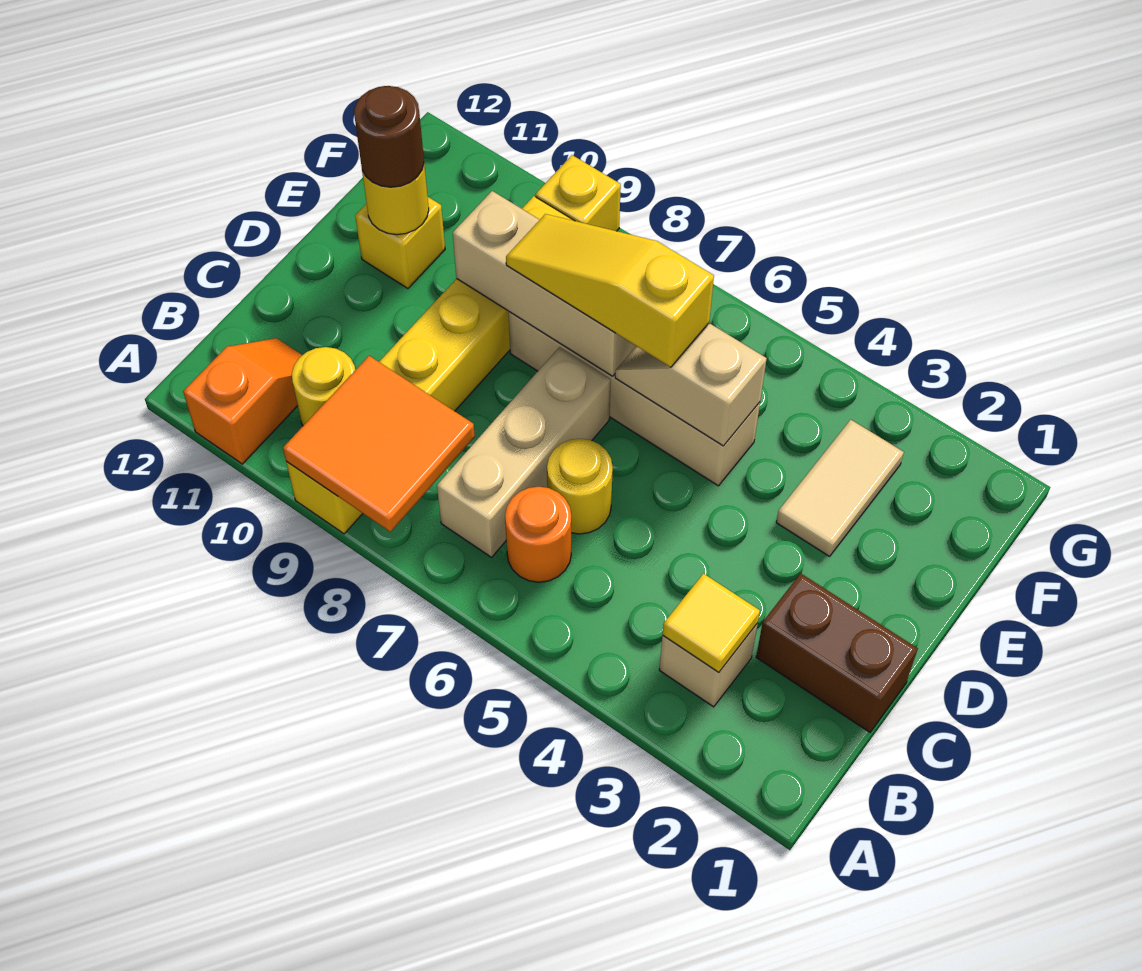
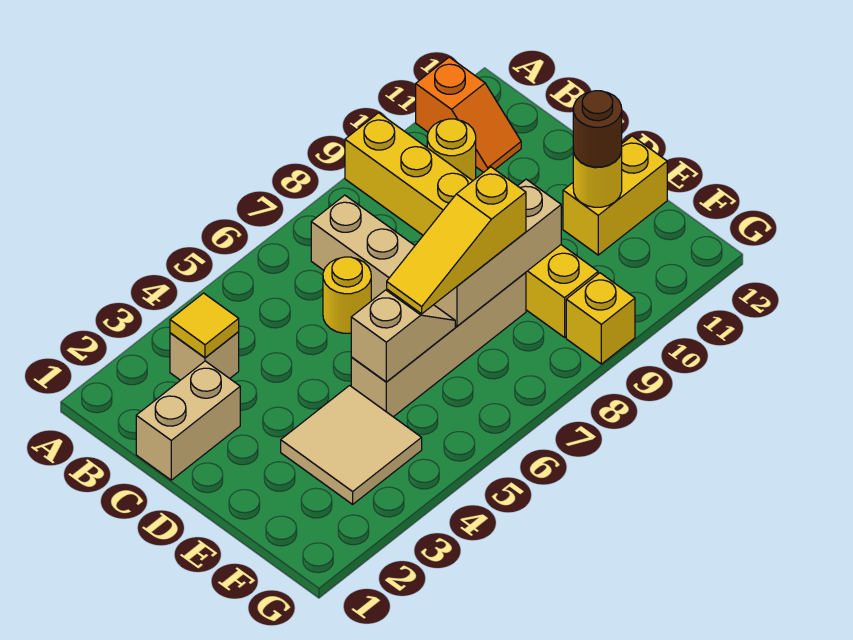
orange 2x2 tile [283,356,475,532] -> none
orange 1x1 round brick [505,487,571,582] -> none
brown 1x2 brick [756,573,918,732] -> tan 1x2 brick [136,361,240,480]
tan 1x2 tile [776,420,904,556] -> tan 2x2 tile [281,386,422,504]
yellow 1x3 slope [506,214,714,367] -> yellow 1x3 slope turned to [387,167,526,314]
yellow 1x1 brick [355,197,445,288] -> yellow 1x2 brick [563,136,667,255]

